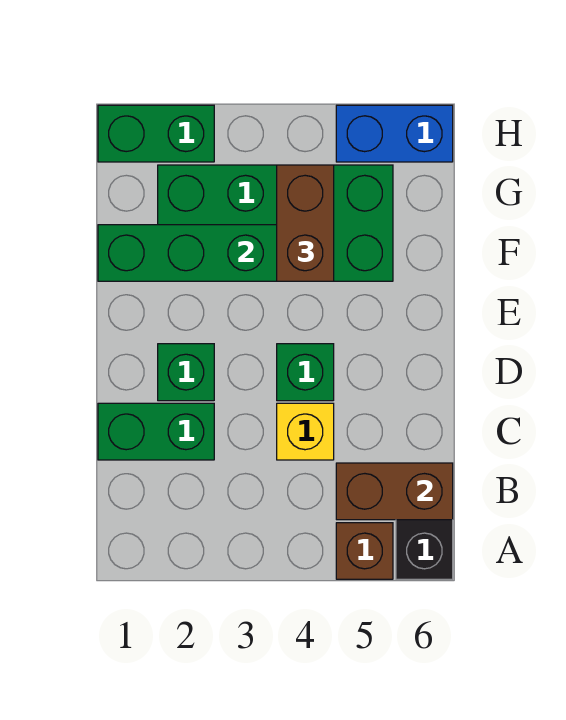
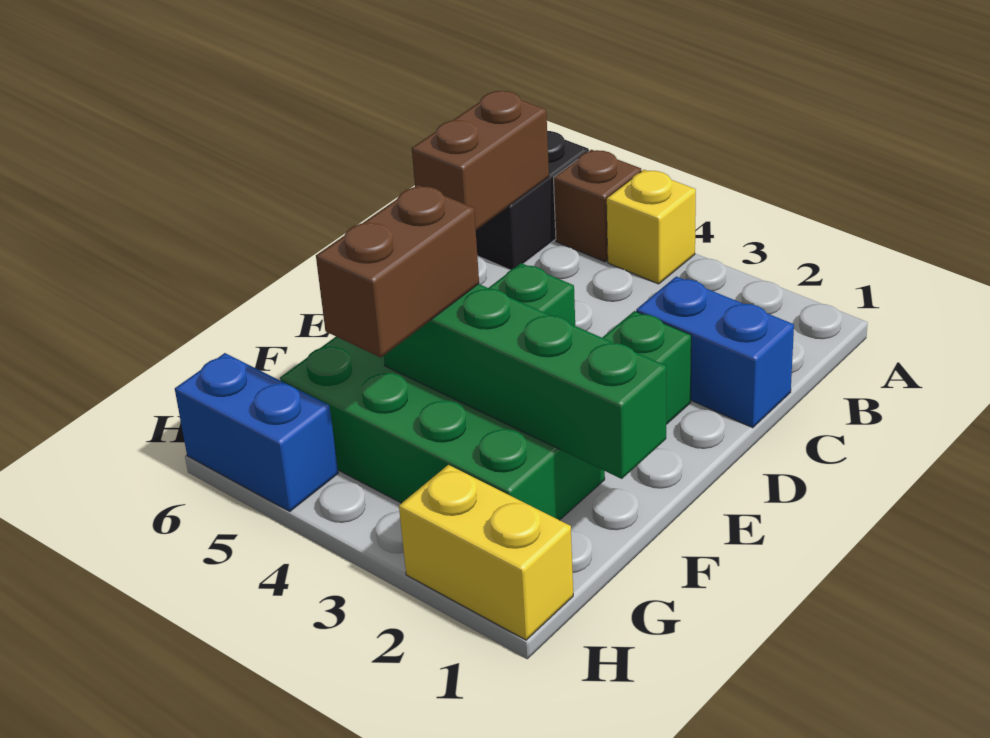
brown 1x2 brick [336,463,453,520] -> brown 1x2 brick turned to [412,91,549,230]
green 1x2 brick [98,403,214,460] -> blue 1x2 brick [636,276,794,428]
yellow 1x1 brick [277,403,334,460] -> yellow 1x1 brick moved to [607,170,696,284]
green 1x2 brick [98,105,214,162] -> yellow 1x2 brick [399,465,573,640]

